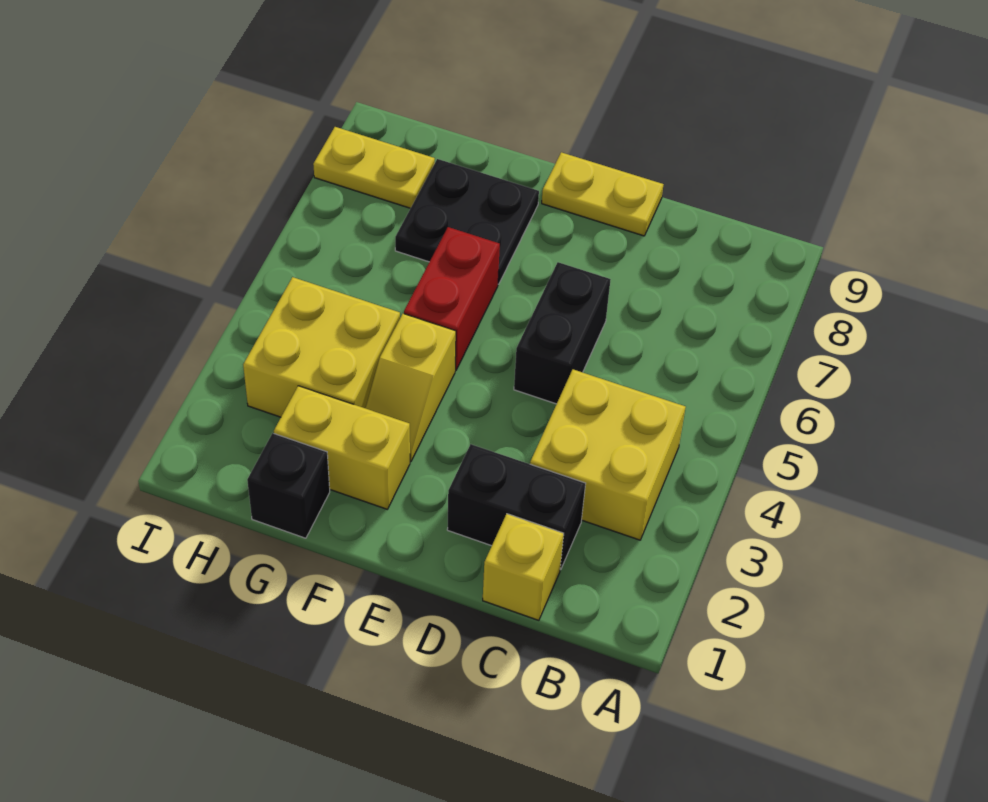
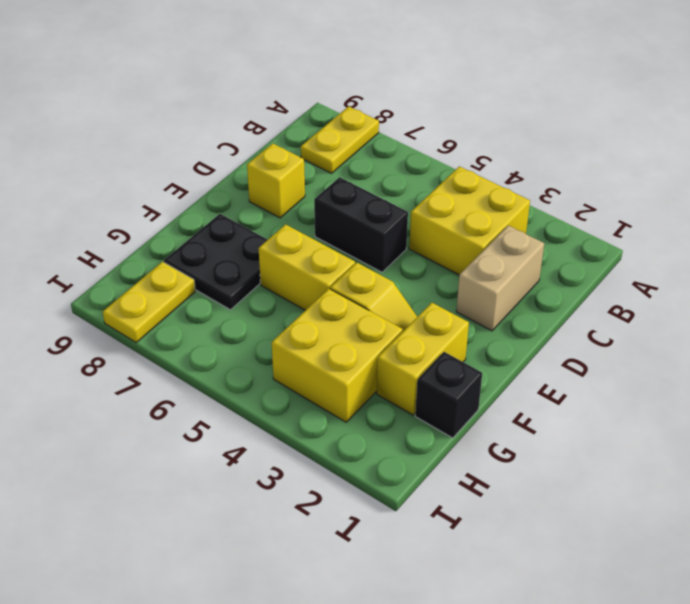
yellow 1x1 brick [483,514,564,620] -> yellow 1x1 brick moved to [247,143,305,218]
black 1x2 brick [447,444,586,570] -> tan 1x2 brick [456,225,544,331]
yellow 1x2 plate [542,152,664,236] -> yellow 1x2 plate moved to [301,106,379,173]
red 1x2 brick [404,227,500,370] -> yellow 1x2 brick [259,224,355,310]

